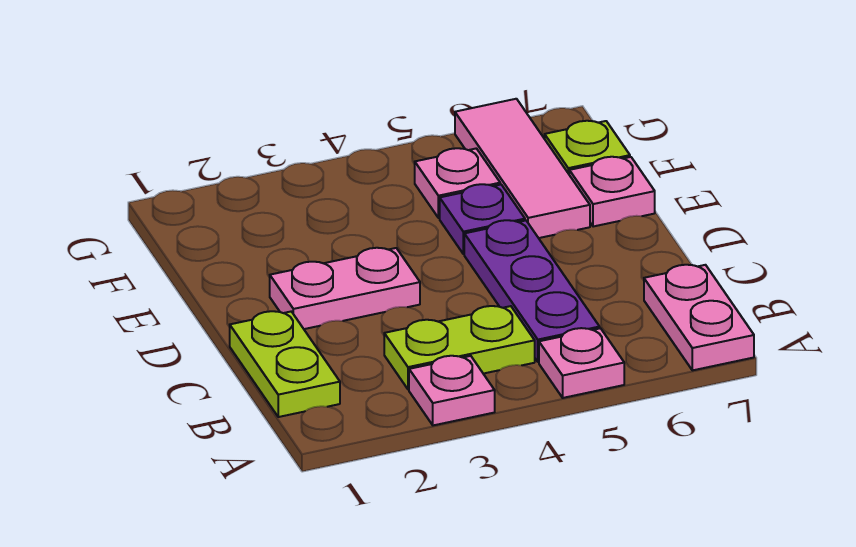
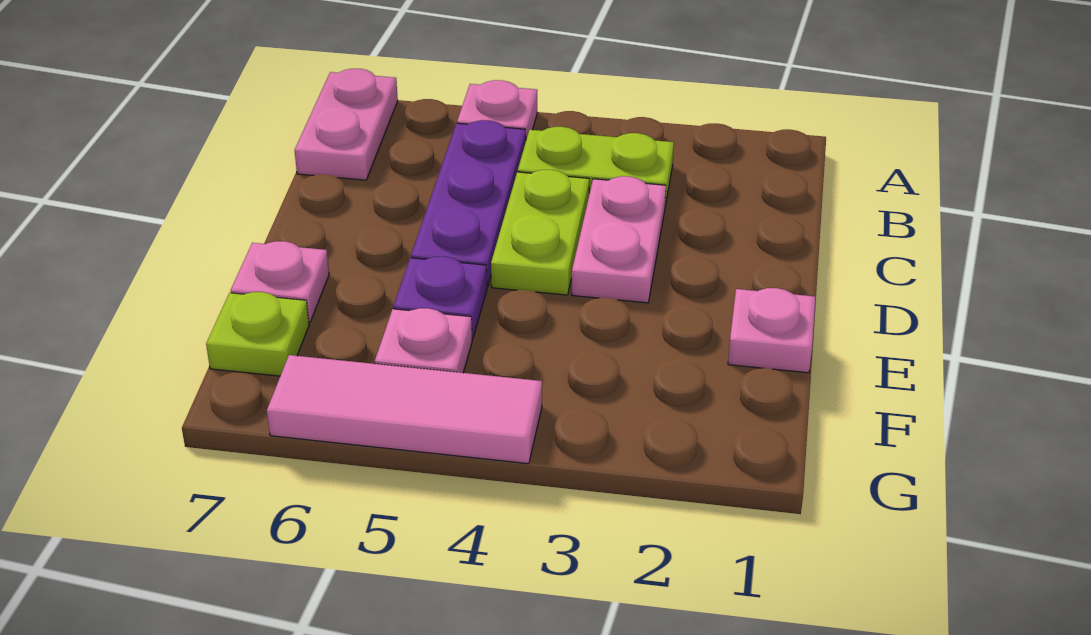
pink 1x1 plate [409,356,495,425] -> pink 1x1 plate moved to [728,288,815,373]
lime 1x2 plate [230,311,340,417] -> lime 1x2 plate moved to [491,170,589,295]
pink 1x2 plate [270,248,420,329] -> pink 1x2 plate turned to [572,176,666,303]
pink 1x3 tile [455,99,590,238] -> pink 1x3 tile turned to [267,355,542,464]

